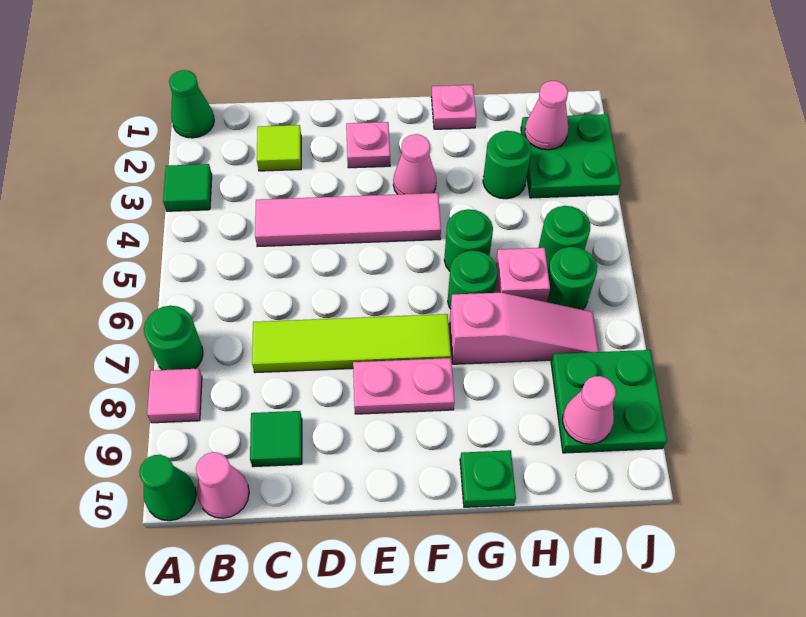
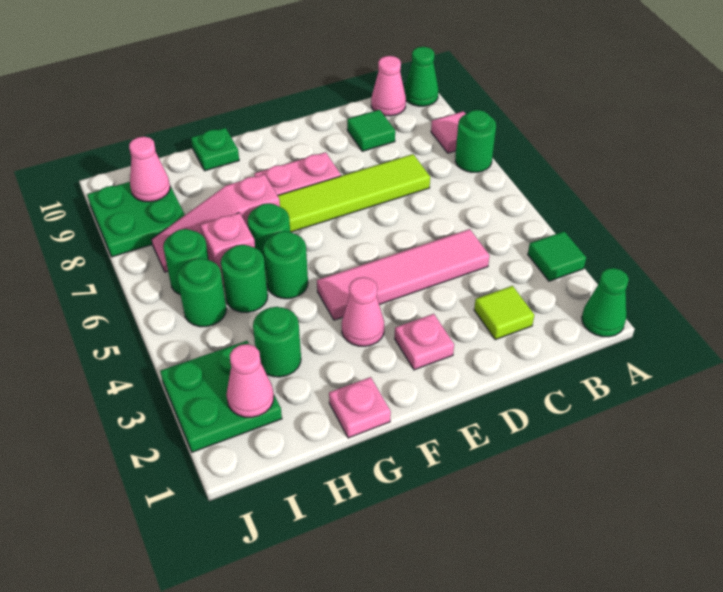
none -> green 1x1 round brick [221,245,268,312]

